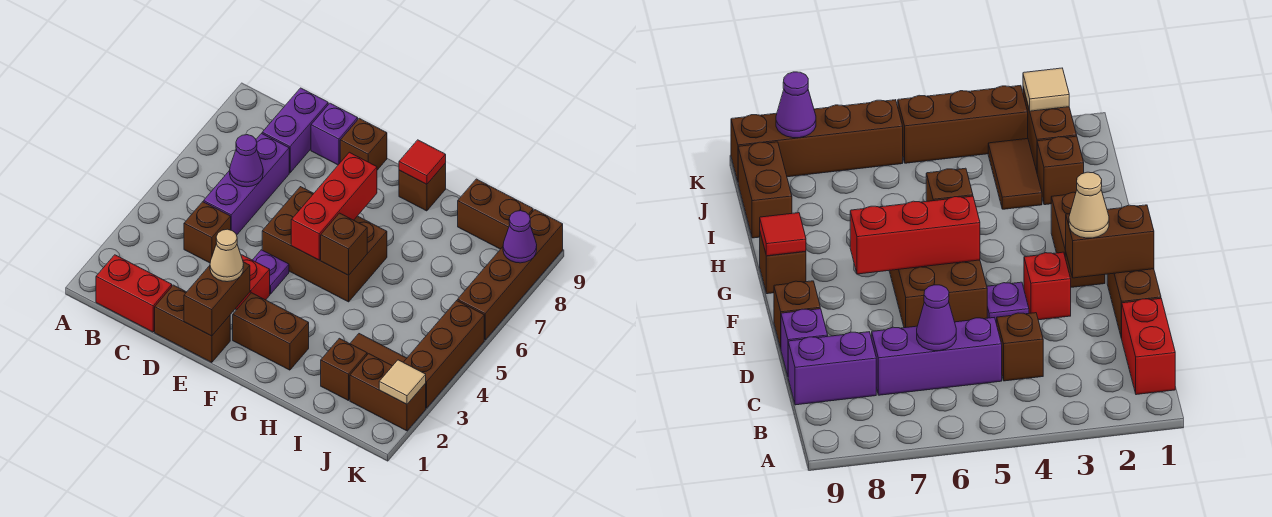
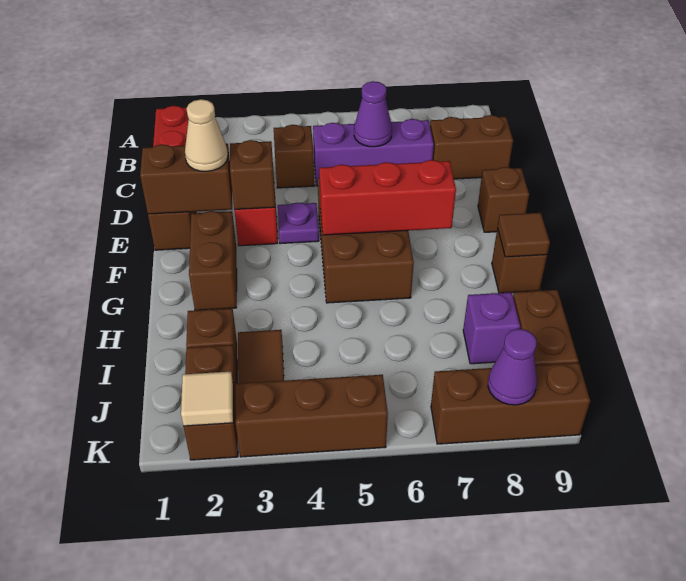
purple 1x2 brick [262,88,328,173] -> brown 1x2 brick [430,115,513,179]
purple 1x1 brick [311,103,358,165] -> purple 1x1 brick moved to [463,292,520,364]
brown 1x1 brick [321,213,367,275] -> brown 1x1 brick moved to [230,140,275,209]
red 1x1 tile [399,140,446,184] -> brown 1x1 tile [498,213,550,257]
brown 1x4 brick [458,210,563,340] -> brown 1x3 brick [431,363,590,444]

